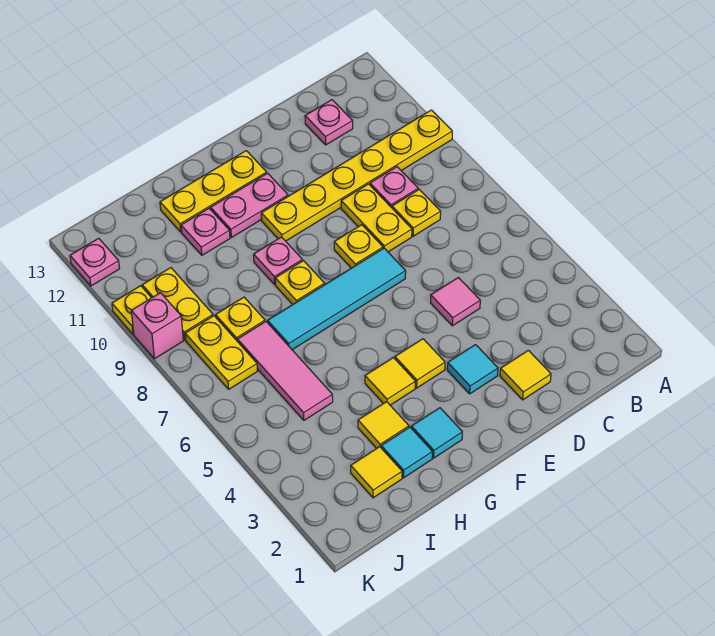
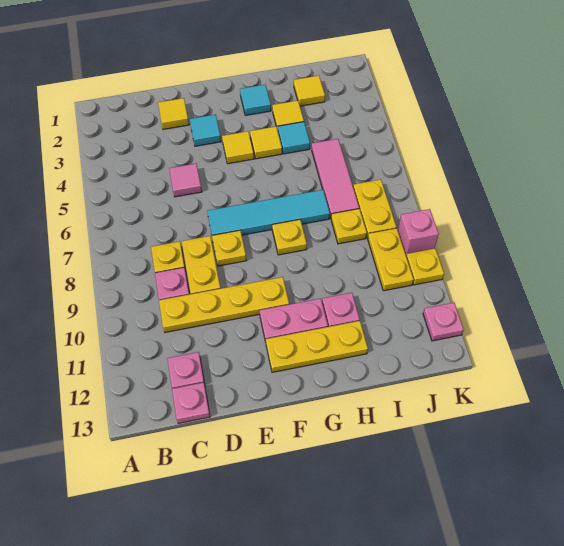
yellow 1x6 plate [261,110,452,241] -> yellow 1x4 plate [159,277,289,332]
pink 1x1 plate [254,237,302,284] -> pink 1x1 plate moved to [172,383,210,423]
cyan 1x1 tile [381,427,432,478] -> cyan 1x1 tile moved to [278,122,310,154]

